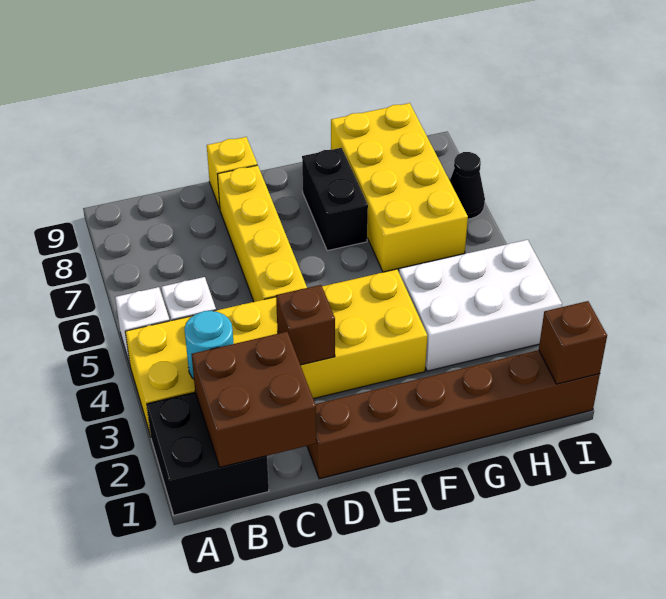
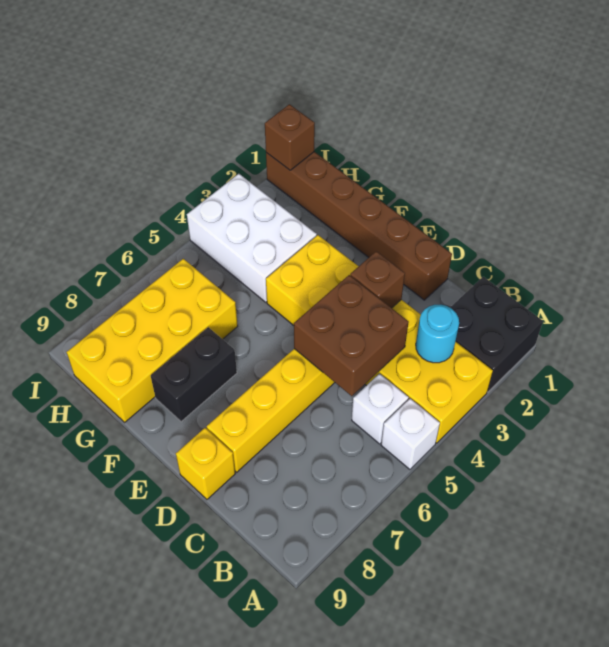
brown 2x2 brick [192,332,316,467] -> brown 2x2 brick moved to [294,275,409,396]
black 1x1 cone [450,152,485,219] -> none

